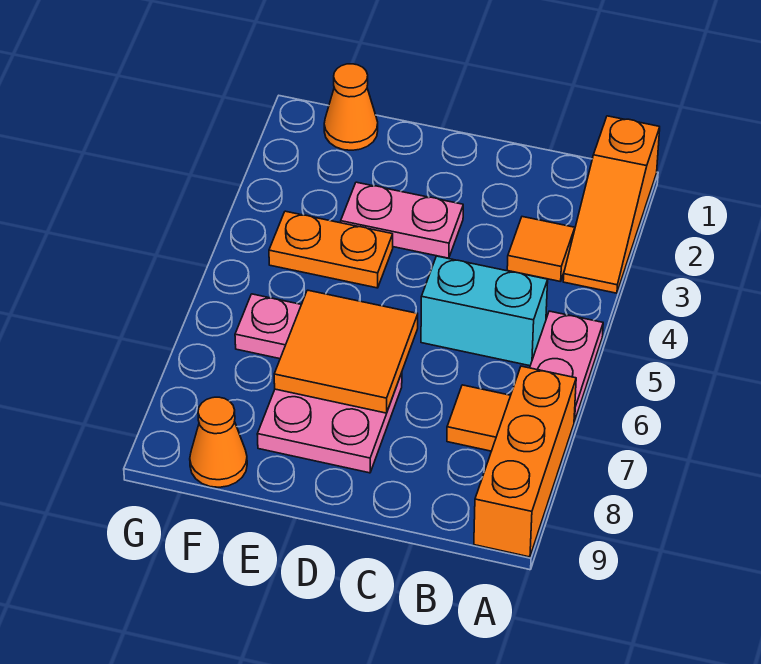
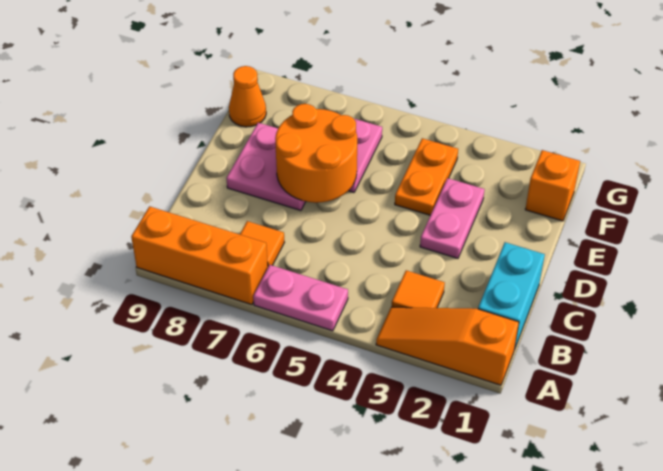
cyan 1x2 brick [421,256,548,366] -> cyan 1x2 brick moved to [478,242,545,350]
orange 2x2 tile [274,290,418,413] -> orange 2x2 round brick [275,104,357,203]
orange 1x1 cone [324,64,378,150] -> orange 1x1 brick [525,150,580,221]

